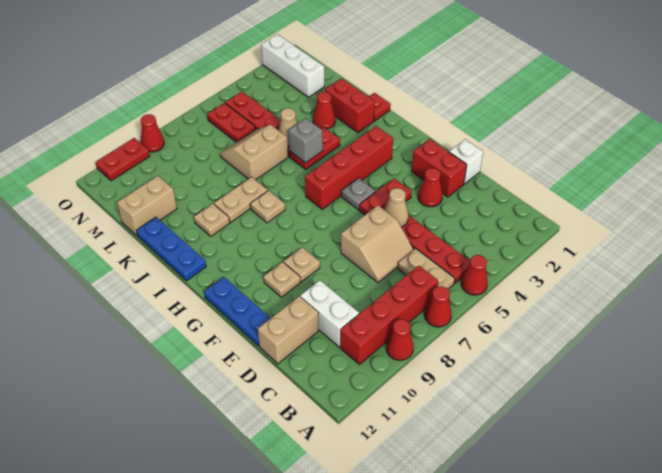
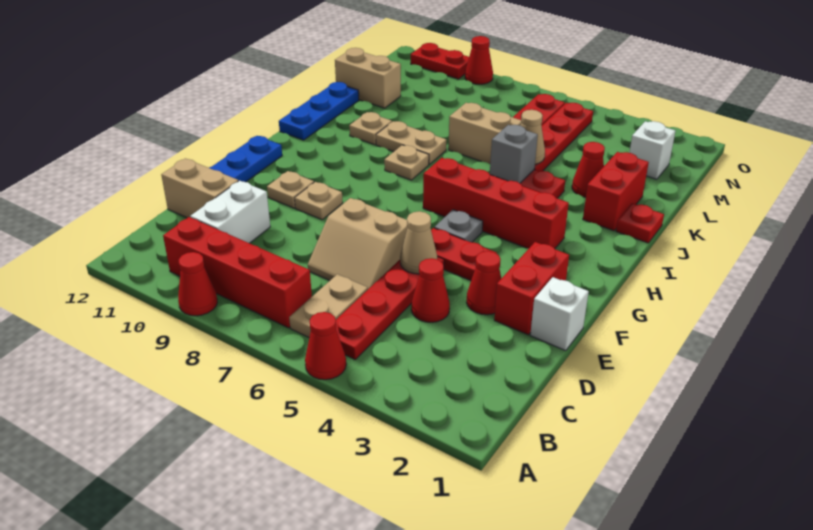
red 1x1 cone [425,286,452,327] -> red 1x1 cone moved to [411,258,450,322]
white 1x3 brick [261,34,324,97] -> white 1x1 brick [629,121,675,179]

